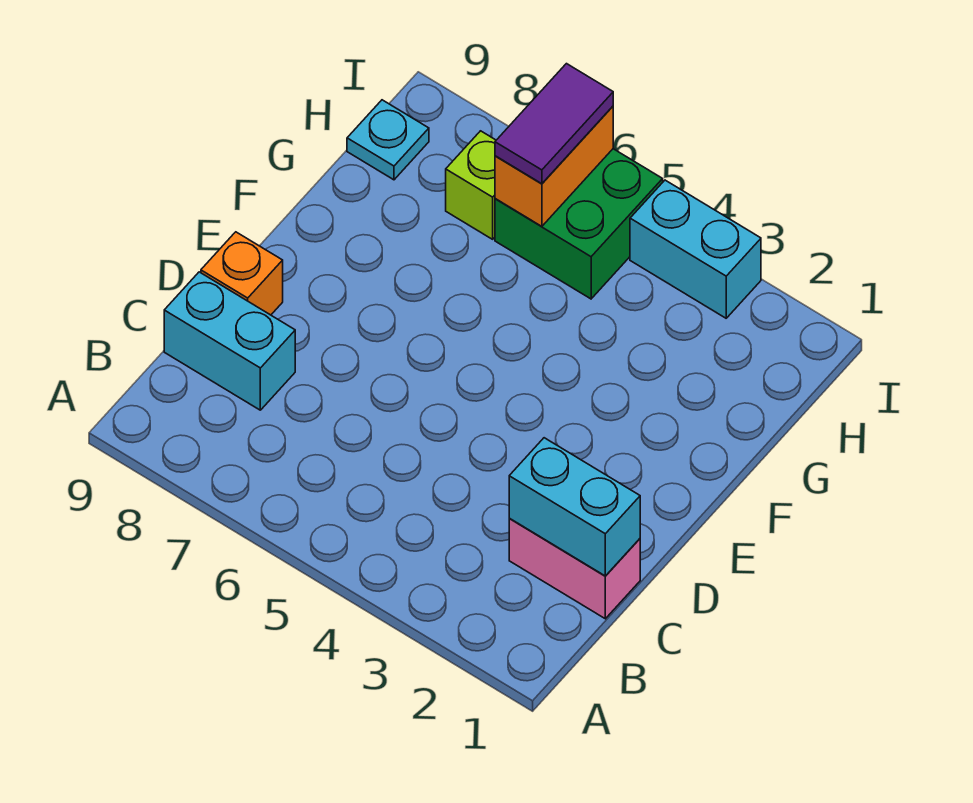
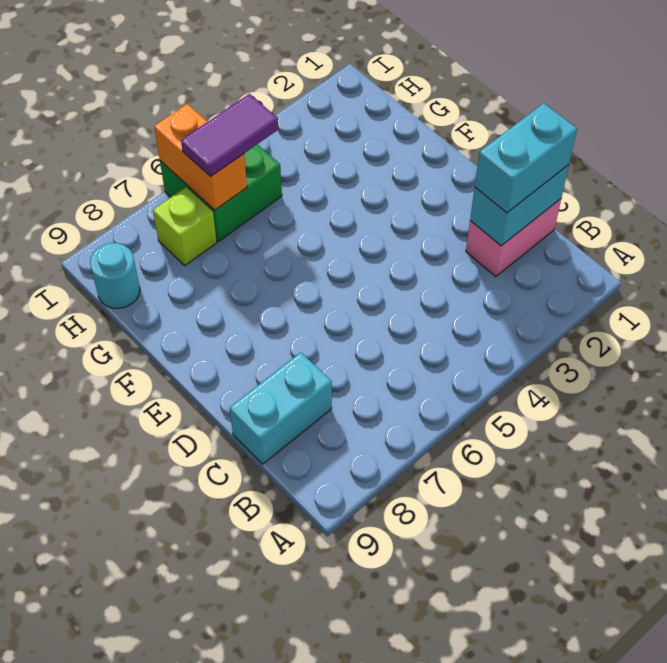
orange 1x1 brick [201,232,283,315] -> none
purple 1x2 tile [495,64,613,184] -> purple 1x2 tile turned to [181,94,278,177]
cyan 1x1 plate [347,100,429,180] -> cyan 1x1 round brick [90,243,140,308]
cyan 1x2 brick [630,180,761,318] -> cyan 1x2 brick moved to [475,103,577,213]

